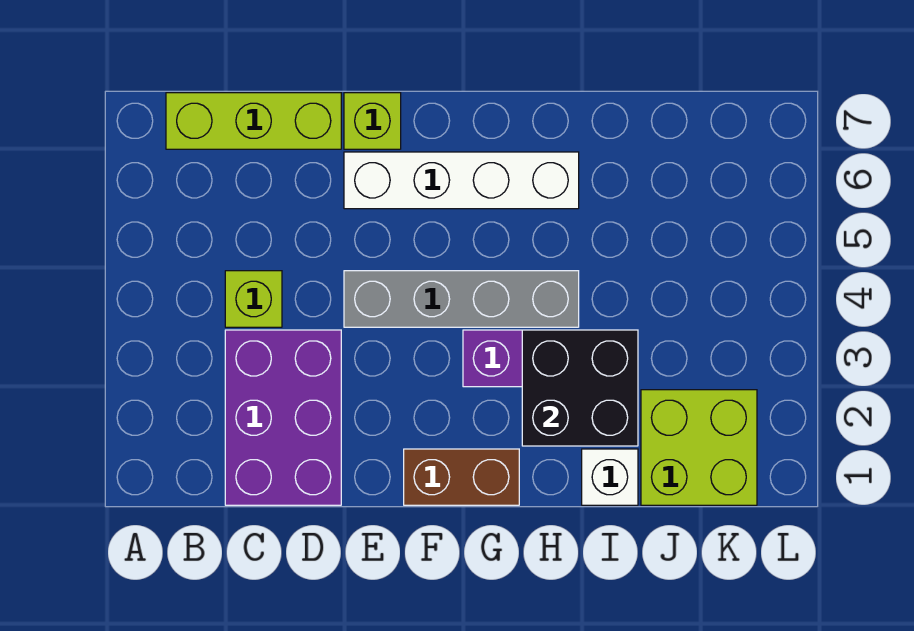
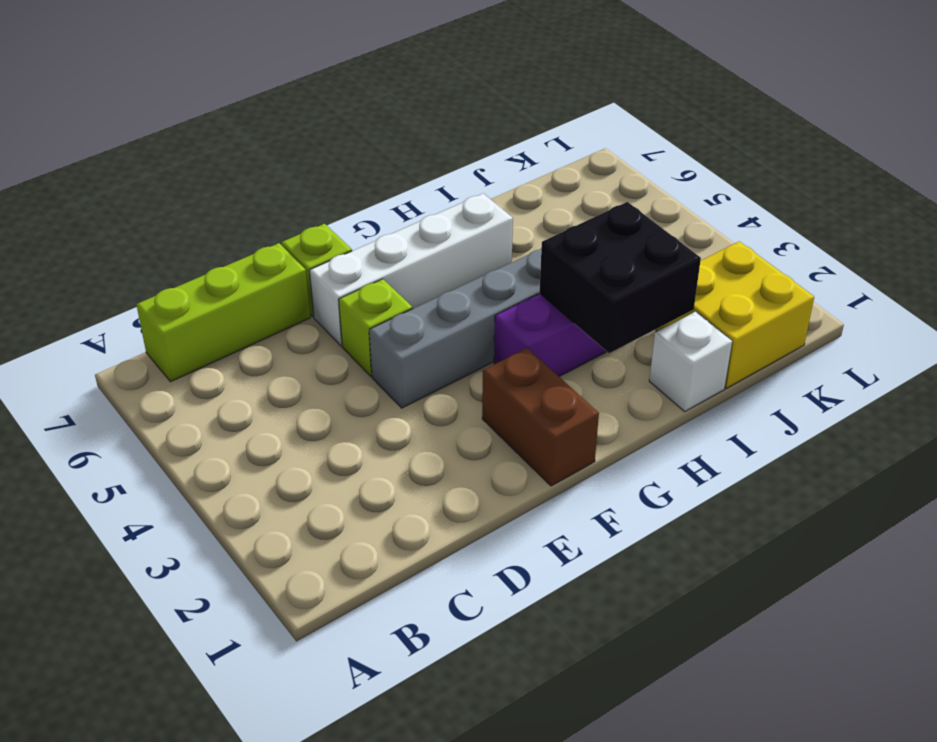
purple 2x3 brick [225,330,341,505] -> none
lime 1x1 brick [225,271,282,327] -> lime 1x1 brick moved to [339,279,413,376]
brown 1x2 brick [404,449,519,505] -> brown 1x2 brick turned to [482,348,599,486]
lime 2x2 brick [641,390,757,505] -> yellow 2x2 brick [655,241,814,388]

